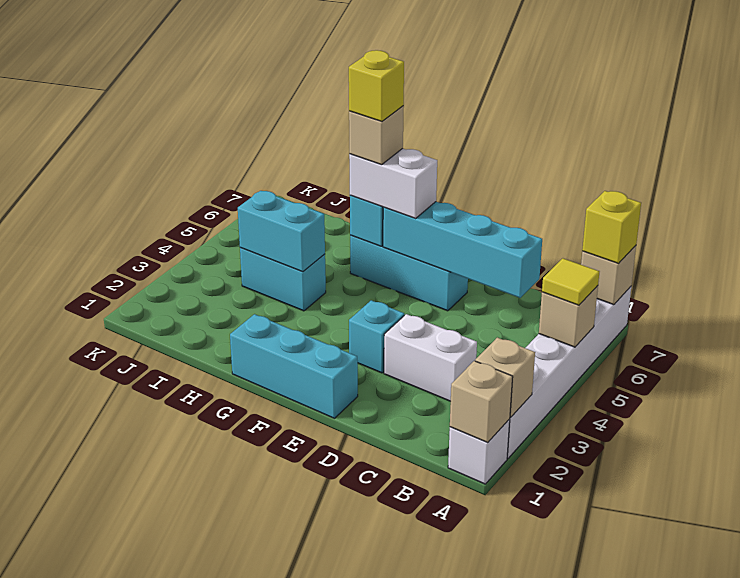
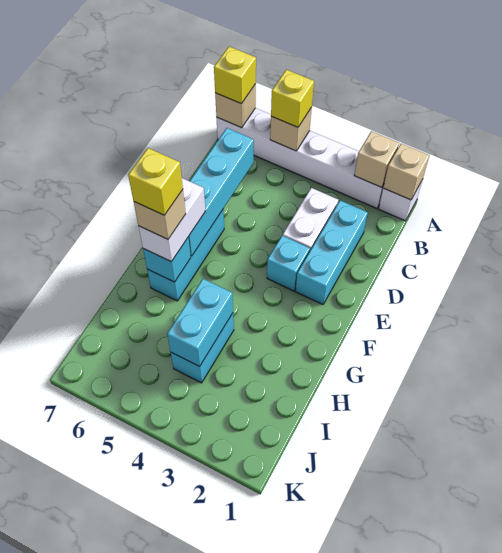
yellow 1x1 tile [542,258,599,305] -> yellow 1x1 brick [271,70,314,127]
cyan 1x3 brick [230,314,358,418] -> cyan 1x3 brick moved to [296,200,368,304]

